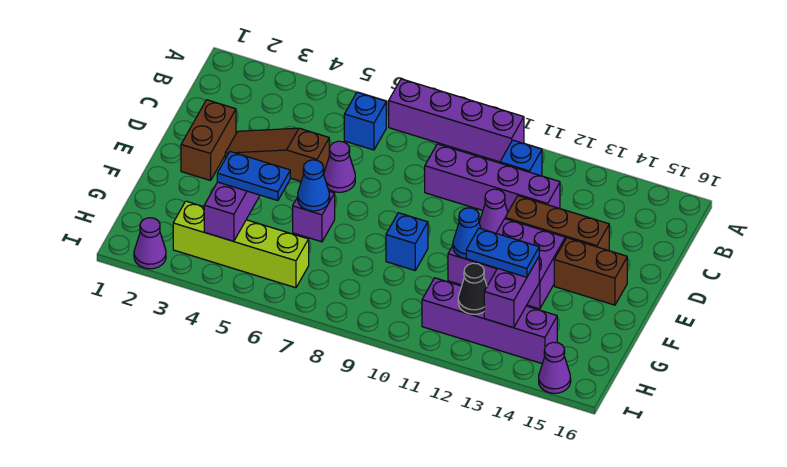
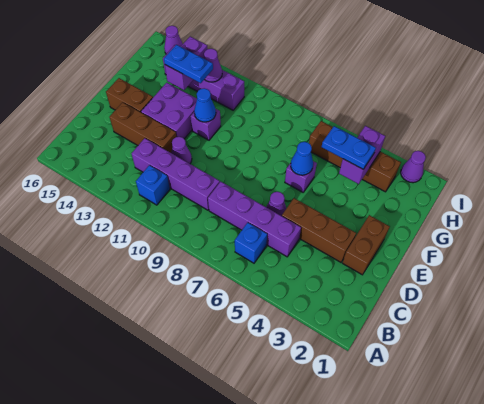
purple 1x4 brick [388,79,524,162] -> purple 1x4 brick moved to [208,181,301,257]
brown 1x3 slope [225,128,329,181] -> brown 1x3 brick [282,198,356,262]
blue 1x1 brick [386,213,428,270] -> none
lime 1x4 brick [173,201,309,288] -> brown 1x4 brick [309,121,401,192]
black 1x1 cone [458,263,487,314] -> purple 1x1 cone [204,49,222,82]

